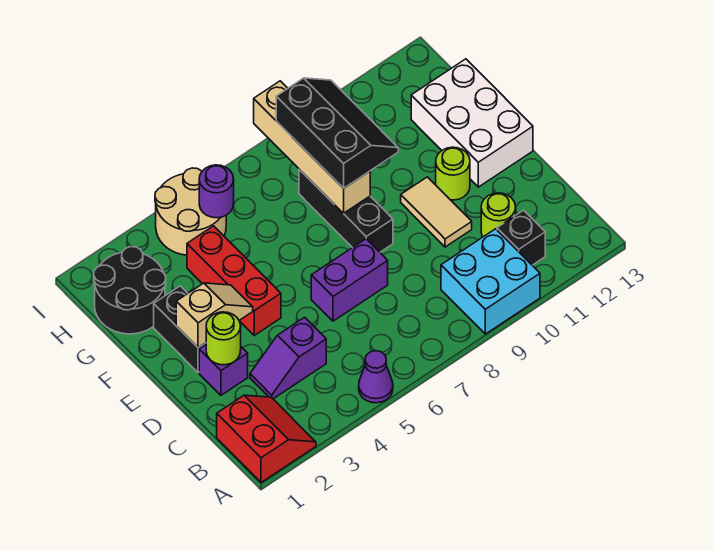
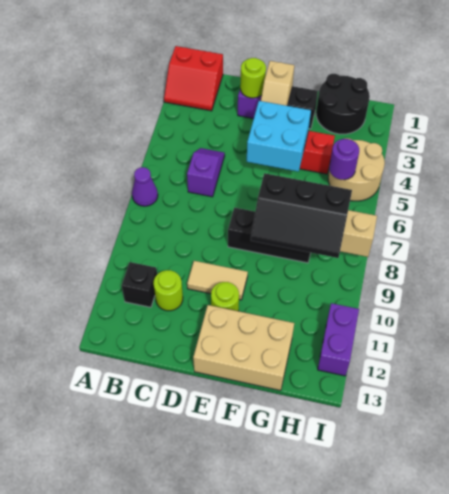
purple 1x1 cone [359,351,393,403] -> purple 1x1 cone moved to [132,167,158,206]
cyan 2x2 brick [441,229,540,334] -> cyan 2x2 brick moved to [247,101,311,172]
purple 1x2 slope [250,317,326,399] -> purple 1x2 slope moved to [187,148,225,197]
purple 1x2 brick [311,239,388,321] -> purple 1x2 brick moved to [318,303,359,376]
white 2x3 brick [411,59,533,187] -> tan 2x3 brick [193,305,294,391]

